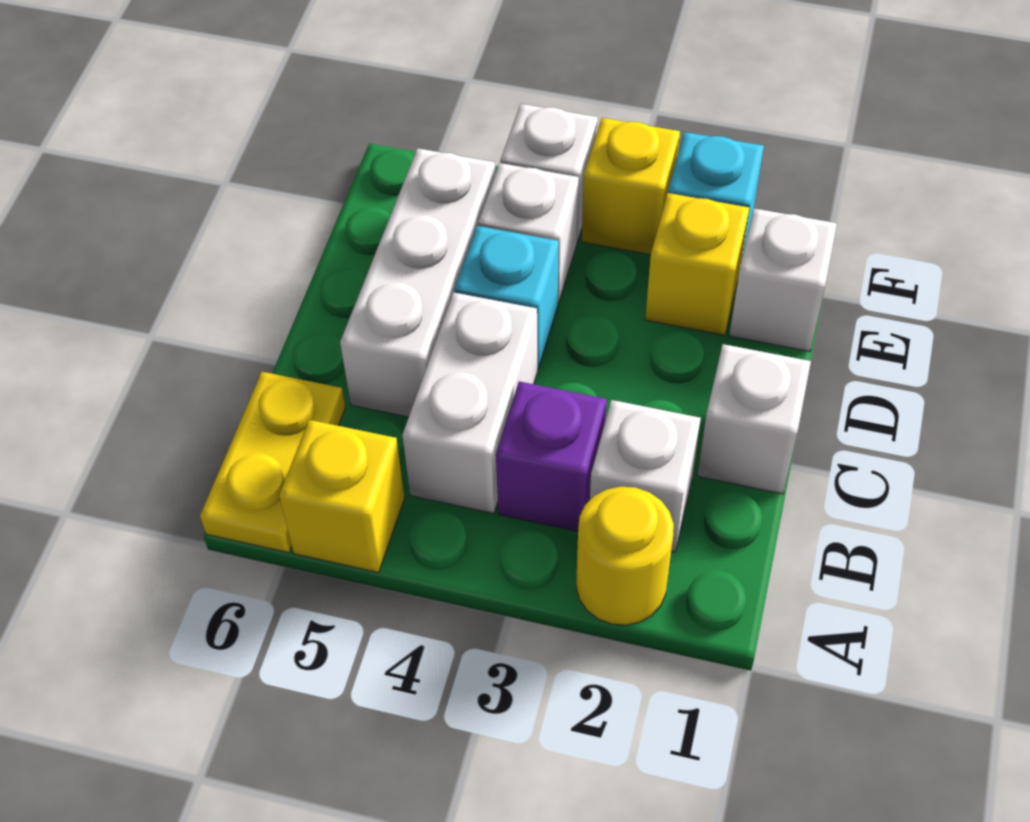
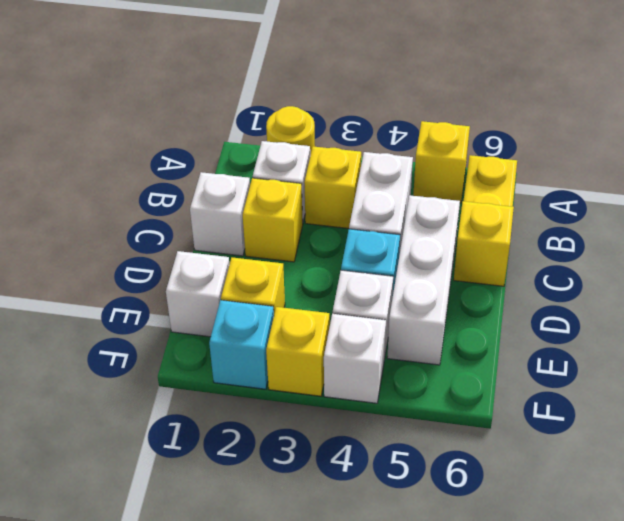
purple 1x1 brick [496,381,607,531] -> yellow 1x1 brick [304,146,361,229]
none -> yellow 1x1 brick [243,178,303,262]
none -> yellow 1x1 brick [454,201,514,286]

